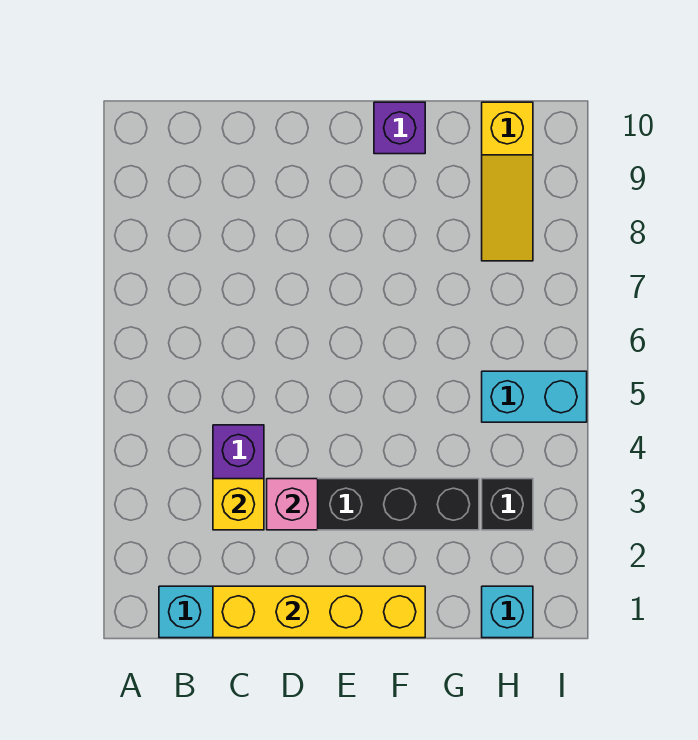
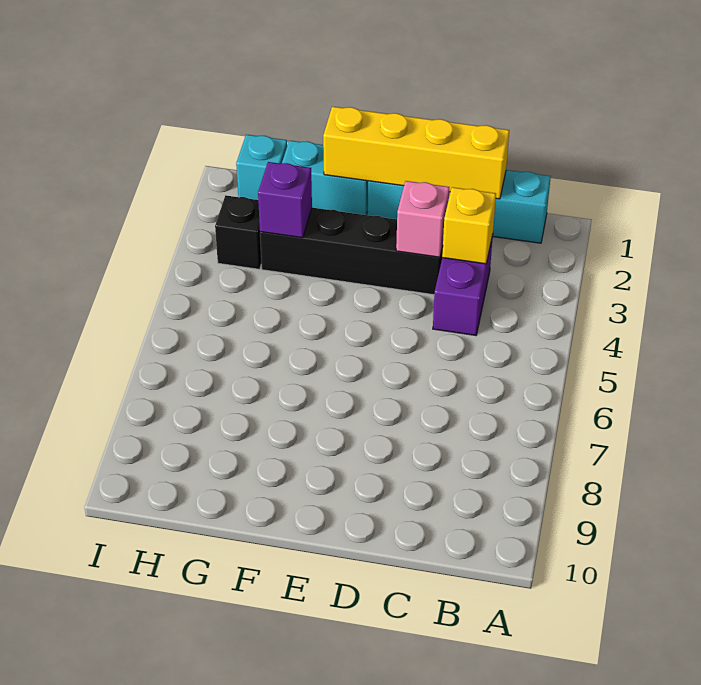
purple 1x1 brick [374,102,425,154] -> purple 1x1 brick moved to [258,162,312,238]
cyan 1x2 brick [482,371,587,422] -> cyan 1x2 brick moved to [282,140,368,215]
yellow 1x3 slope [482,102,533,261] -> none

